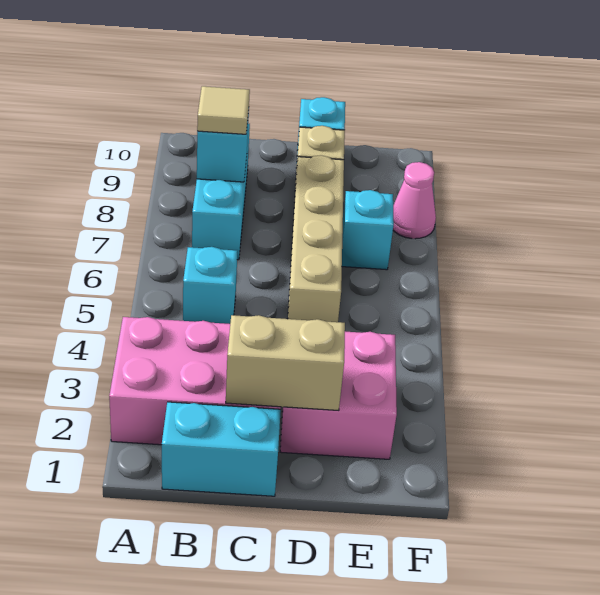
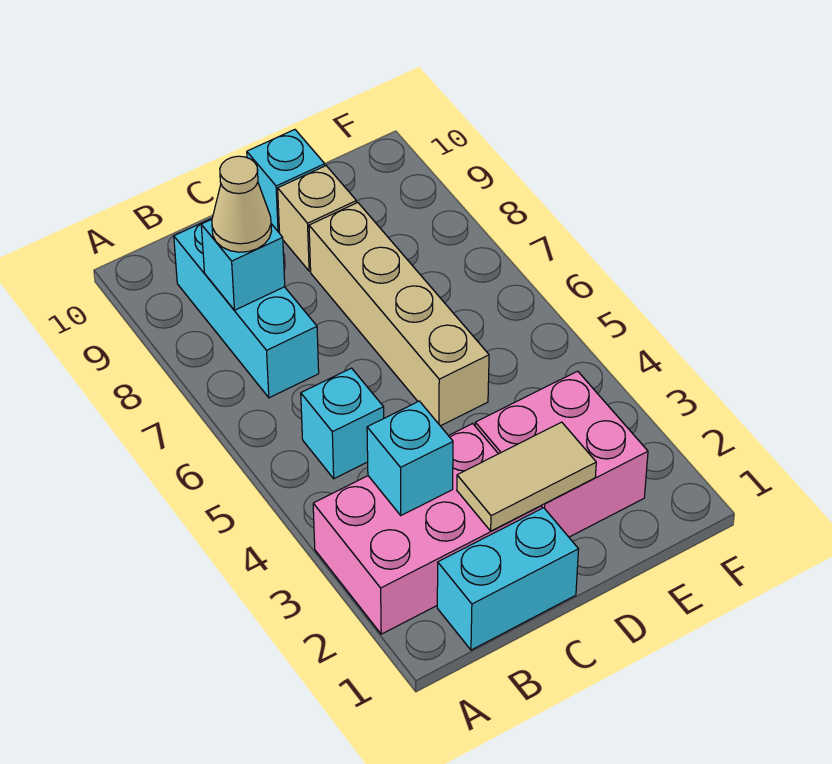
tan 1x1 tile [197,86,250,134] -> tan 1x1 cone [212,156,272,252]
tan 1x2 brick [226,315,345,410] -> tan 1x2 tile [457,422,596,531]
cyan 1x1 brick [342,190,394,270] -> cyan 1x1 brick moved to [367,401,453,515]
pink 1x1 cone [393,162,436,239] -> none

